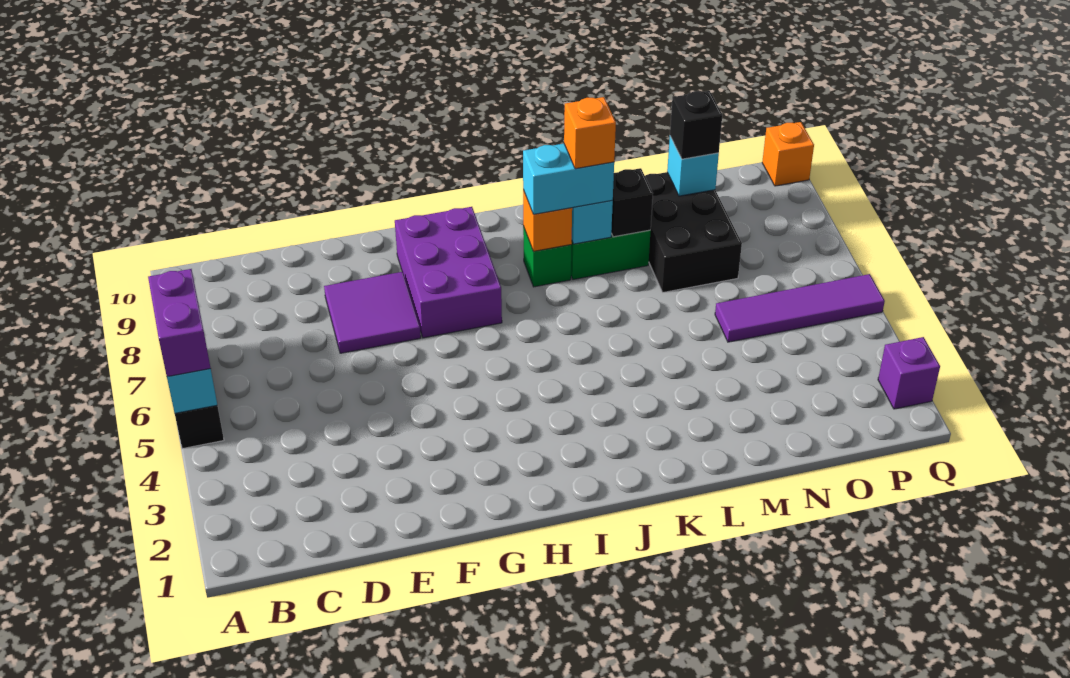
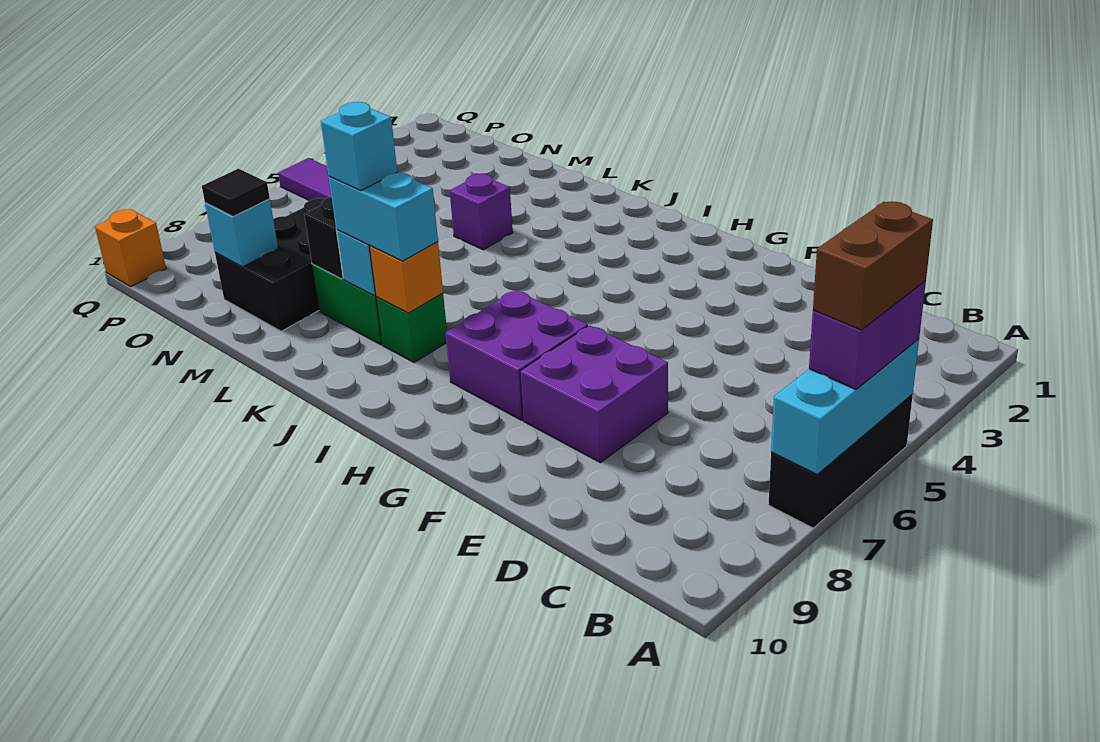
none -> brown 1x2 brick [813,202,933,330]
purple 2x2 tile [324,272,421,353] -> purple 2x2 brick [520,325,668,463]
purple 2x3 brick [395,207,502,338] -> purple 2x2 brick [446,290,588,420]
orange 1x1 brick [564,97,616,169] -> cyan 1x1 brick [321,102,397,191]
black 1x1 brick [670,91,722,159] -> black 1x1 tile [202,169,270,217]
purple 1x1 brick [878,337,940,409] -> purple 1x1 brick moved to [450,174,513,250]

